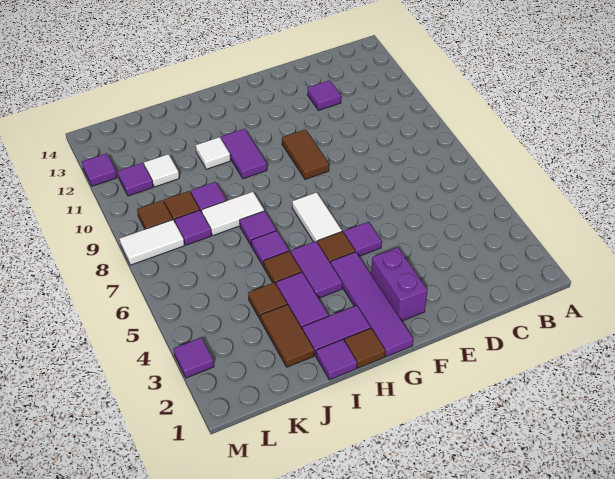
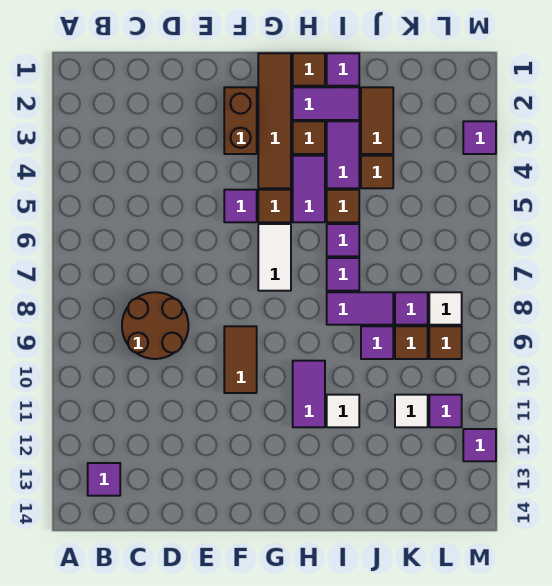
none -> brown 2x2 round brick [122,292,188,359]
purple 1x1 tile [308,80,341,110] -> purple 1x1 tile moved to [88,463,120,496]
purple 1x2 brick [371,247,427,321] -> brown 1x2 brick [224,87,257,154]
purple 1x4 tile [331,252,413,357] -> brown 1x4 tile [258,53,291,188]
none -> brown 1x1 tile [293,121,325,154]
white 1x2 tile [202,192,264,235] -> purple 1x2 tile [327,292,393,325]
white 1x2 tile [120,220,184,265] -> white 1x1 tile [429,292,462,325]

